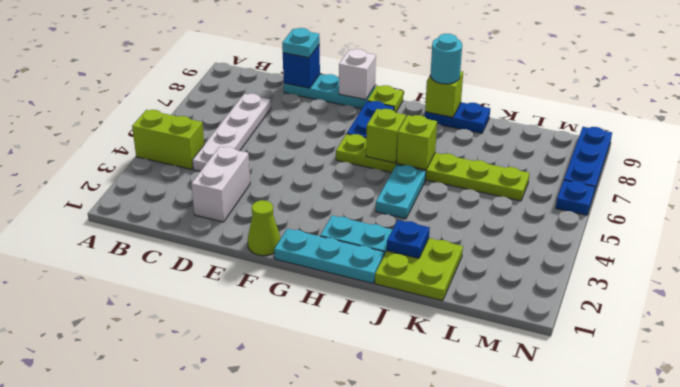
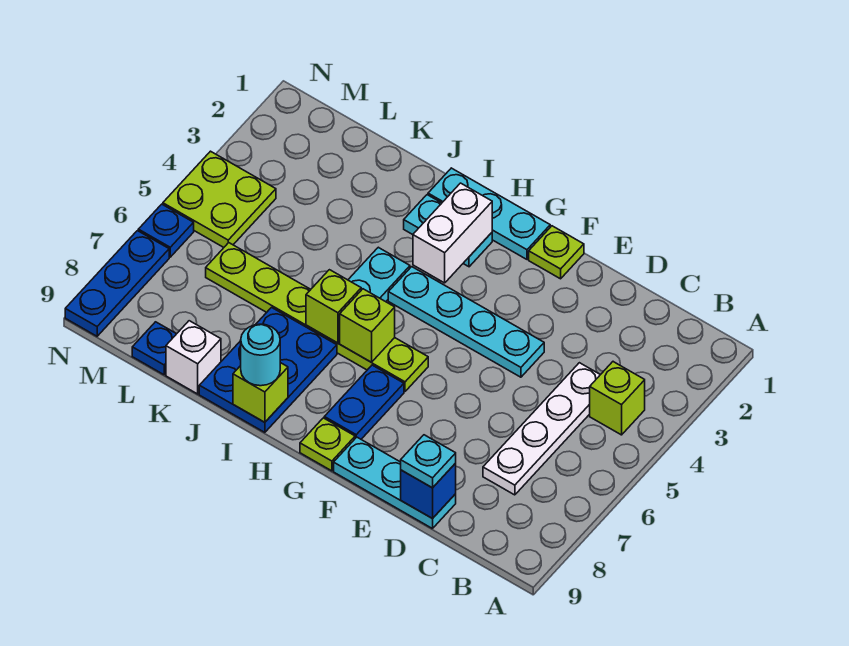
lime 1x2 brick [132,110,204,169] -> lime 1x1 brick [590,362,645,435]
white 1x2 brick [191,147,250,222] -> white 1x2 brick moved to [413,183,492,283]
none -> cyan 1x4 plate [388,267,544,377]
lime 1x1 cone [248,200,281,256] -> lime 1x1 plate [529,226,584,279]
white 1x1 brick [339,49,376,100] -> white 1x1 brick moved to [166,321,221,394]
blue 1x2 plate [425,102,490,133] -> blue 2x3 plate [199,308,337,432]
lime 2x2 plate [375,238,463,301] -> lime 2x2 plate moved to [163,151,276,247]
blue 1x1 plate [387,220,430,258] -> blue 1x1 plate moved to [132,322,176,375]

